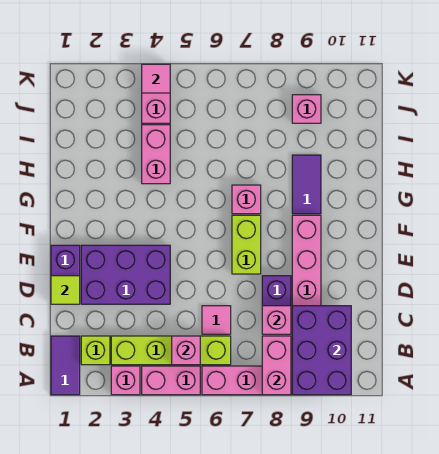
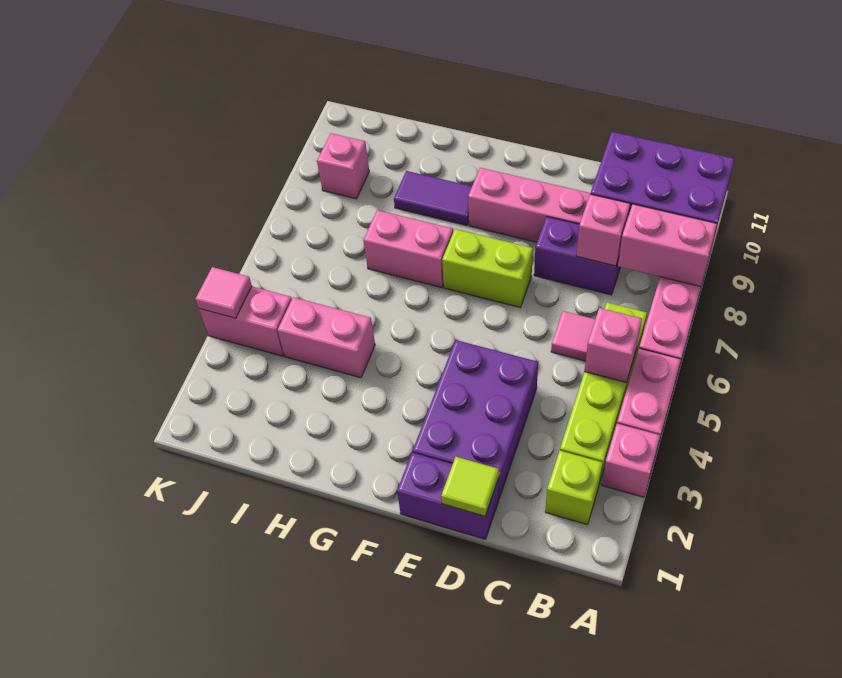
purple 1x2 tile [51,336,80,395] -> none
pink 1x1 brick [232,185,261,214] -> pink 1x2 brick [363,210,453,288]

